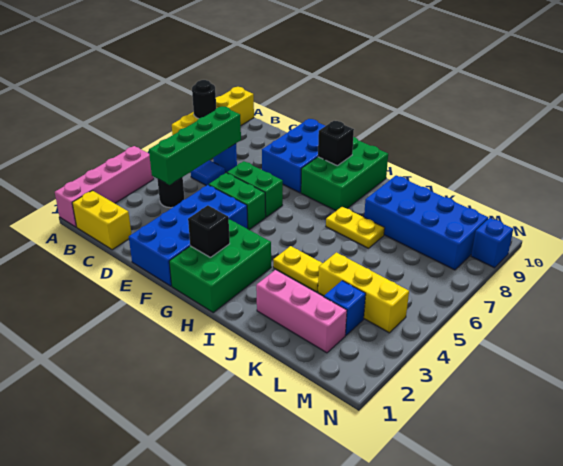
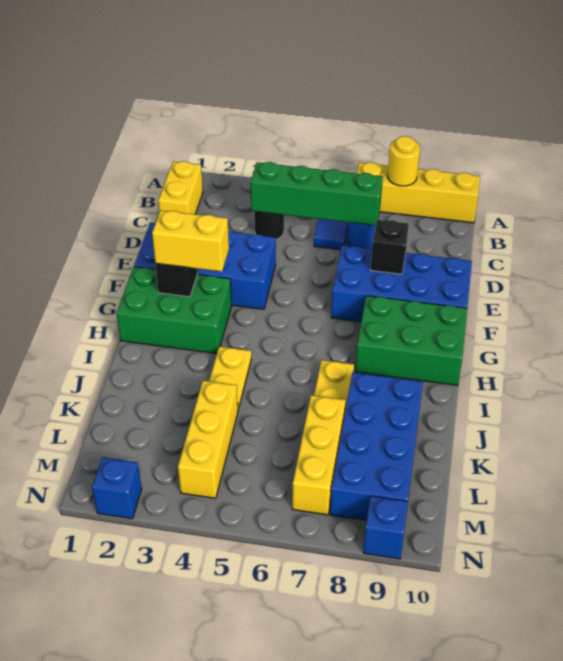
pink 1x4 brick [55,146,154,227] -> none
black 1x1 round brick [192,80,216,119] -> yellow 1x1 round brick [388,136,420,186]
green 1x2 brick [209,173,266,230] -> none
green 1x2 brick [227,161,283,217] -> none
blue 2x3 brick [262,119,325,193] -> blue 2x4 brick [331,245,472,322]
none -> yellow 1x2 brick [152,210,229,272]
black 1x1 brick [318,121,354,166] -> black 1x1 brick moved to [371,220,409,274]
pink 1x3 brick [256,270,347,353] -> none
none -> yellow 1x3 brick [292,395,346,515]
blue 1x1 brick [324,281,366,335] -> blue 1x1 brick moved to [92,457,142,519]

